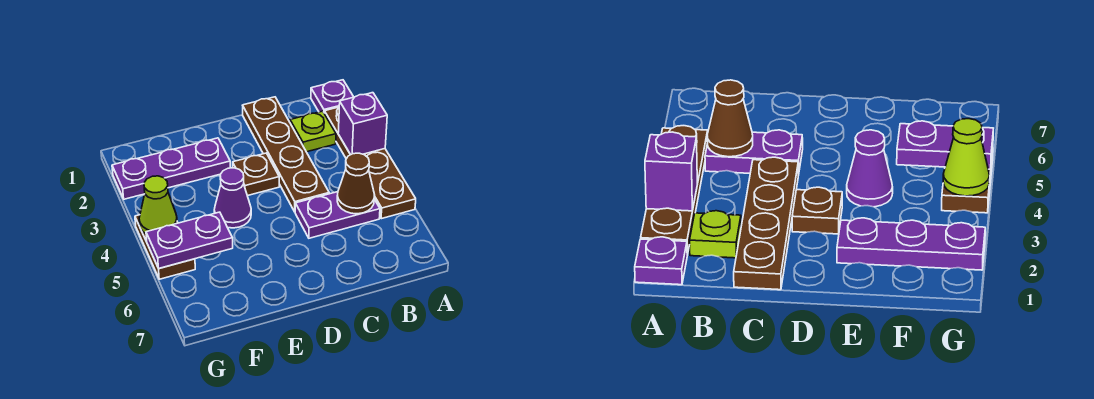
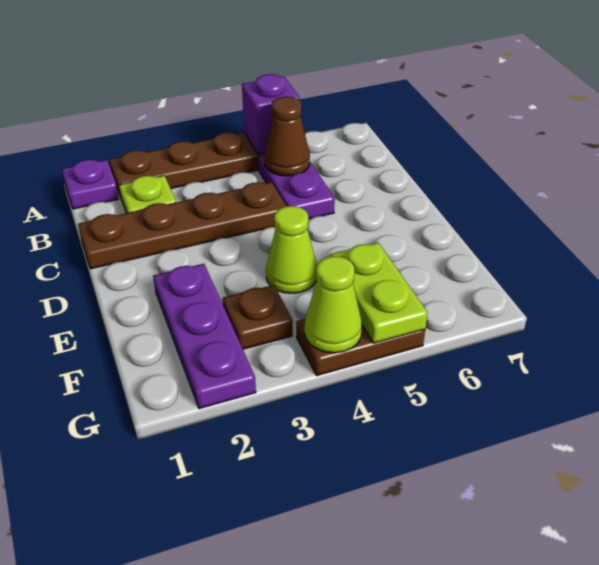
purple 1x1 brick [338,93,387,155] -> purple 1x1 brick moved to [242,74,300,154]
brown 1x1 plate [233,153,279,196] -> brown 1x1 plate moved to [223,285,293,349]
purple 1x1 cone [214,168,251,228] -> lime 1x1 cone [266,206,317,293]
purple 1x2 plate [146,212,233,269] -> lime 1x2 plate [329,243,428,343]

